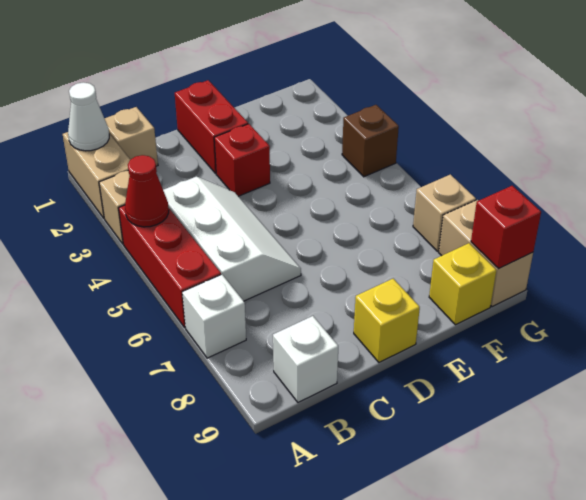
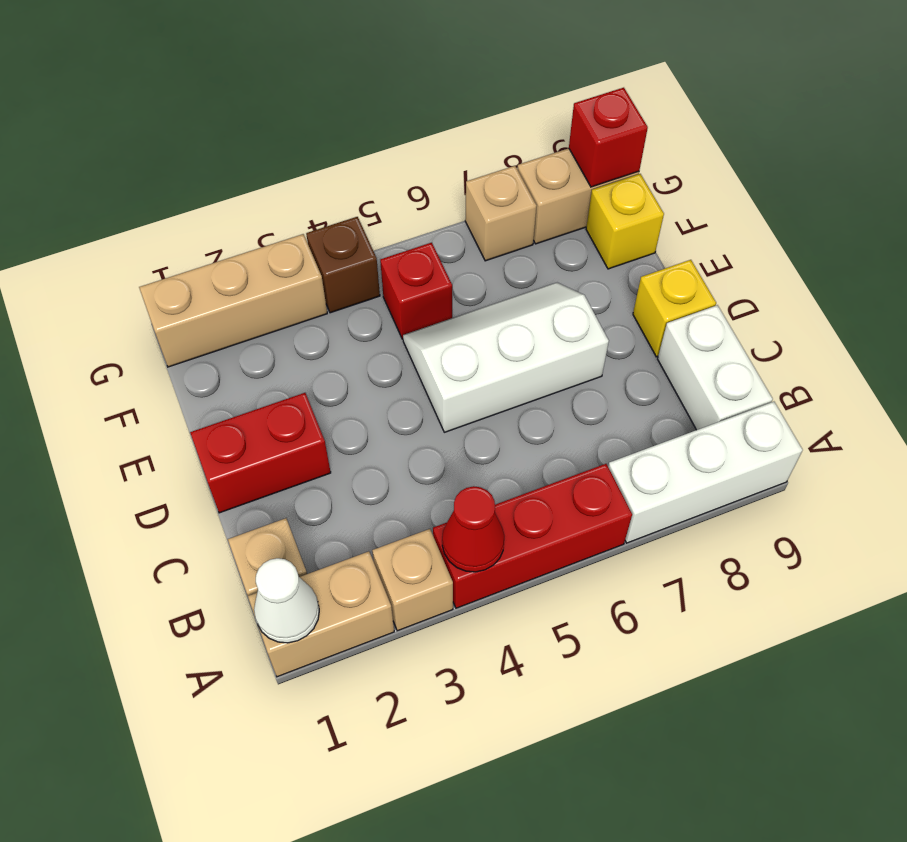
white 1x1 brick [182,274,246,358] -> white 1x3 brick [608,402,803,543]
white 2x3 slope [163,177,301,301] -> white 2x3 slope moved to [403,283,609,432]
white 1x1 brick [273,316,338,402] -> white 1x2 brick [658,305,773,430]
red 1x1 brick [214,124,270,196] -> red 1x1 brick moved to [380,243,452,339]
none -> tan 1x3 brick [139,234,327,367]

